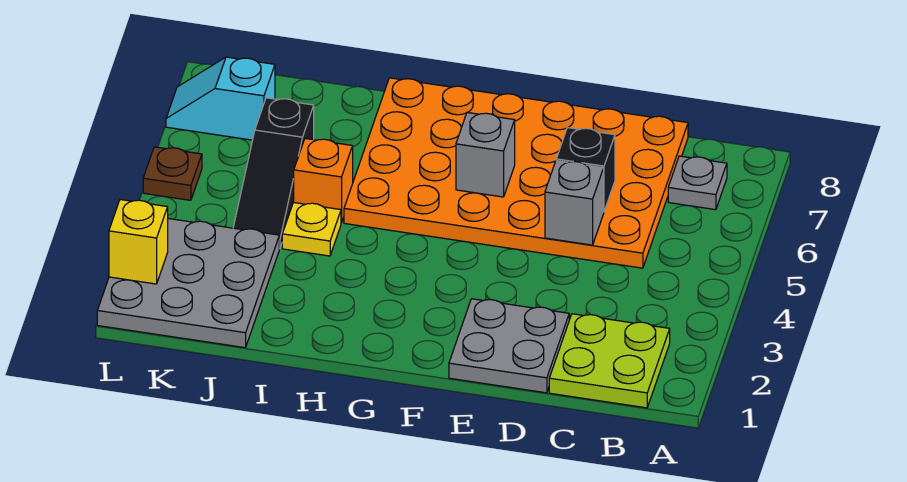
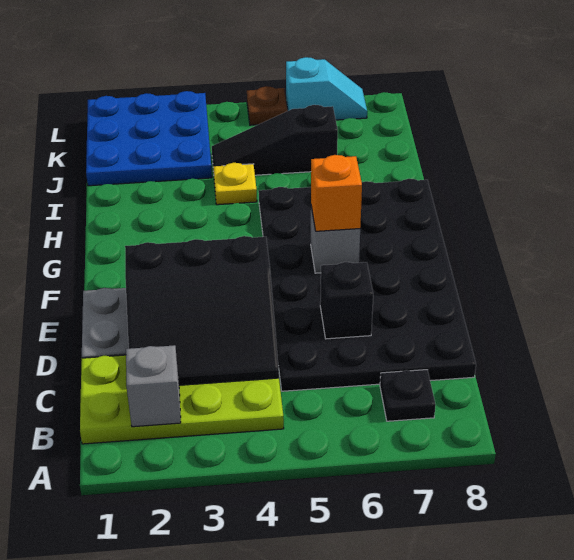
lime 2x2 plate [549,314,670,408] -> lime 2x4 plate [80,355,284,444]
grey 1x1 plate [668,156,727,210] -> black 1x1 plate [380,370,436,421]
none -> black 3x3 slope [125,236,279,385]
orange 4x6 plate [344,78,688,268] -> black 4x6 plate [259,179,476,391]
grey 1x1 brick [545,161,604,245] -> grey 1x1 brick moved to [126,345,181,427]
orange 1x1 brick [294,139,353,223] -> orange 1x1 brick moved to [311,155,362,231]
grey 3x3 plate [97,219,279,348] -> blue 3x3 plate [86,91,212,186]
cyan 1x2 slope [166,57,275,140] -> cyan 1x2 slope turned to [286,57,367,120]
yellow 1x1 brick [109,200,168,284] -> none

